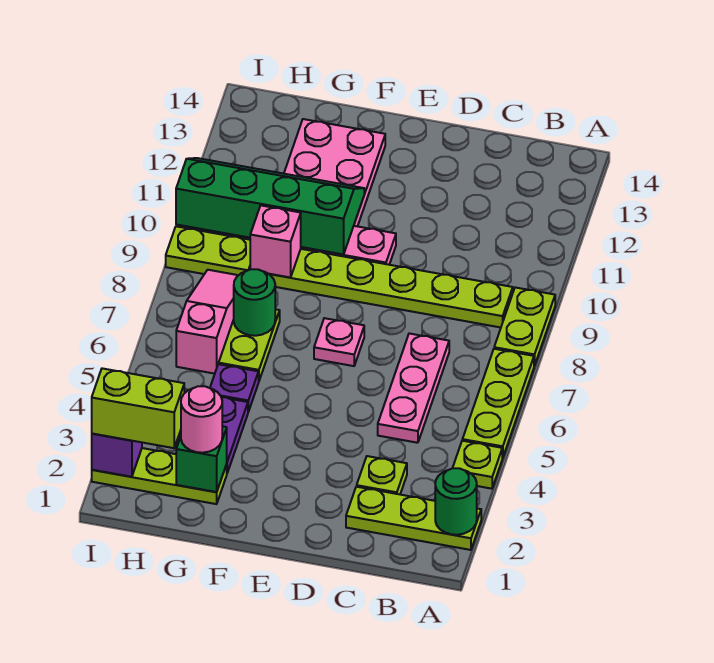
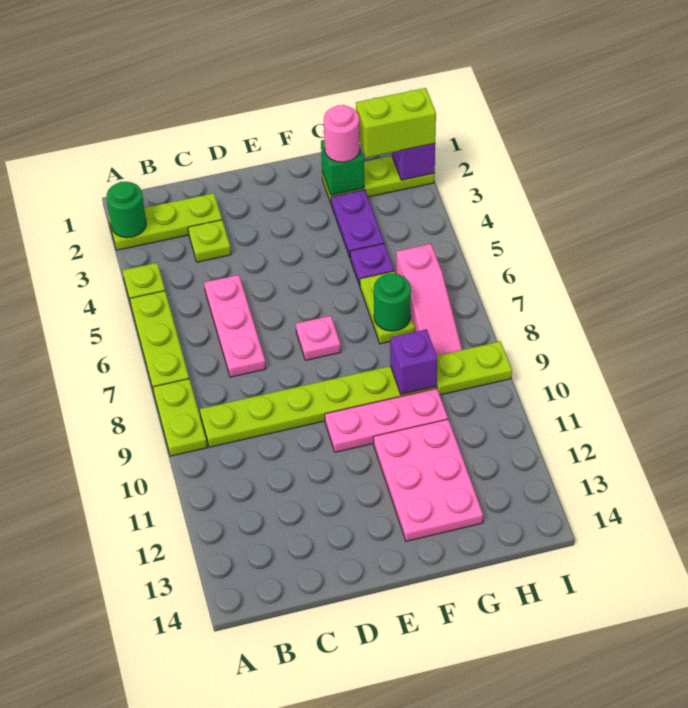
green 2x4 slope [176,158,364,255] -> none
pink 1x1 brick [250,205,301,278] -> purple 1x1 brick [390,329,437,395]

